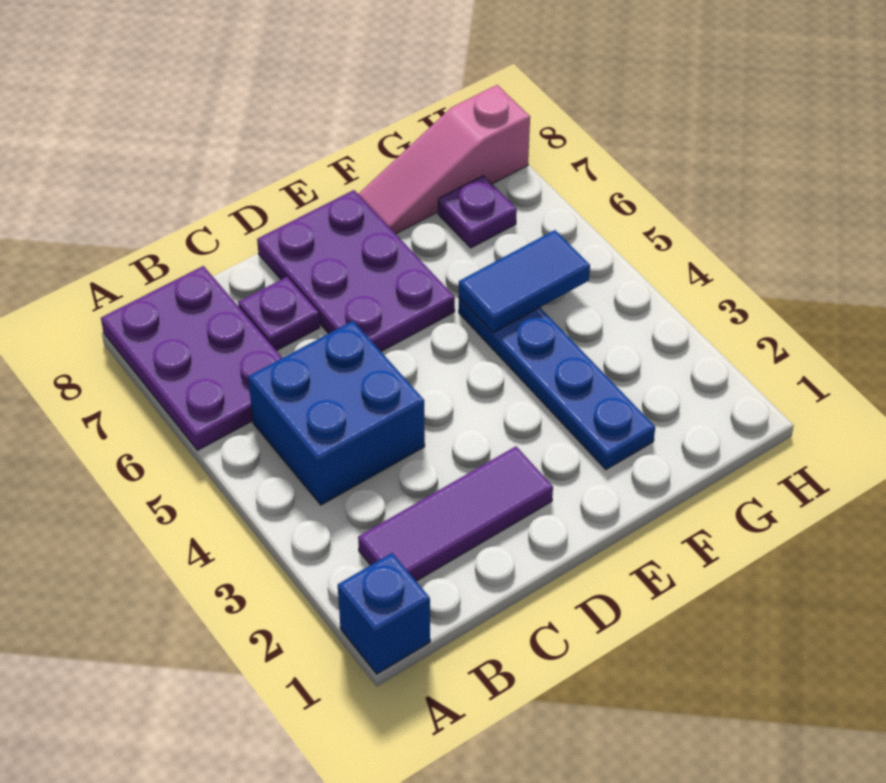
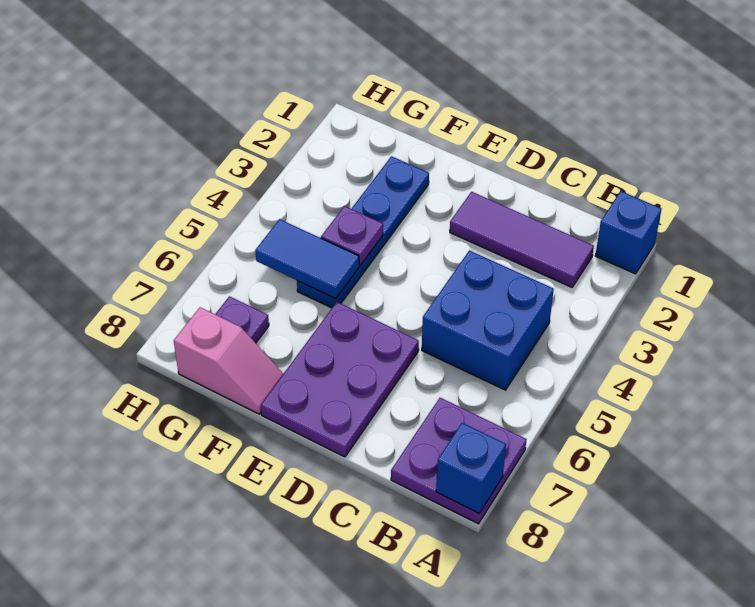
purple 2x3 plate [101,266,282,450] -> purple 2x2 plate [391,398,527,524]
none -> blue 1x1 brick [436,423,506,513]
purple 1x1 plate [238,277,320,351] -> purple 1x1 plate moved to [321,206,383,265]
pink 1x3 slope [358,85,530,234] -> pink 1x2 slope [174,307,283,414]

